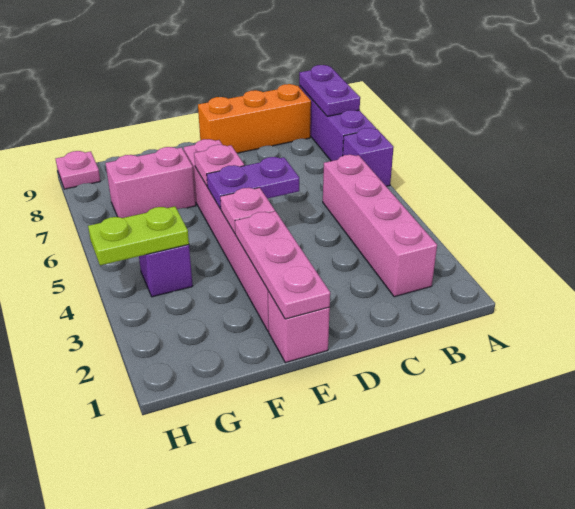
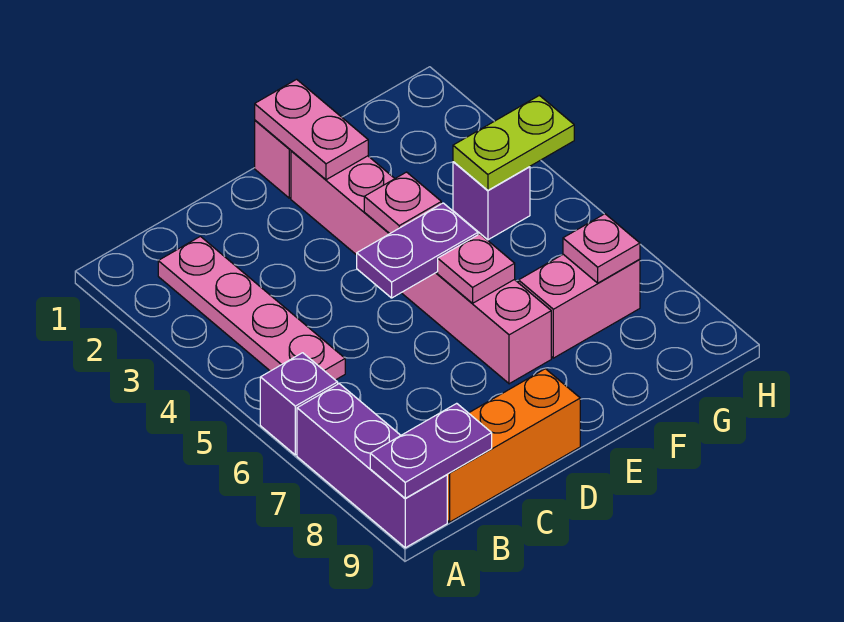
purple 1x2 plate [299,65,360,116] -> purple 1x2 plate turned to [370,403,492,498]
pink 1x4 brick [323,155,437,297] -> pink 1x4 plate [158,236,345,380]
pink 1x3 plate [235,211,330,319] -> pink 1x2 plate [255,79,368,180]
pink 1x1 plate [56,151,100,189] -> pink 1x1 plate moved to [563,214,640,283]

